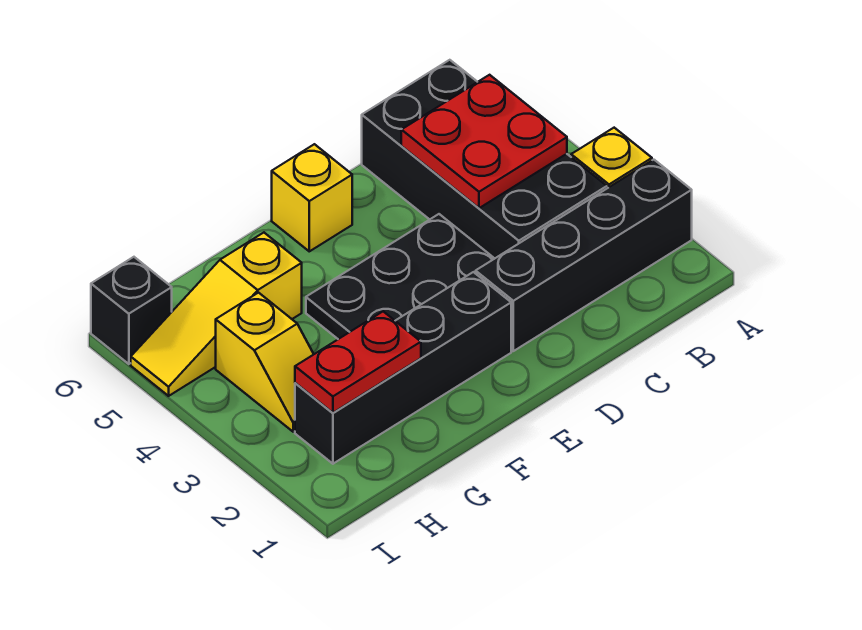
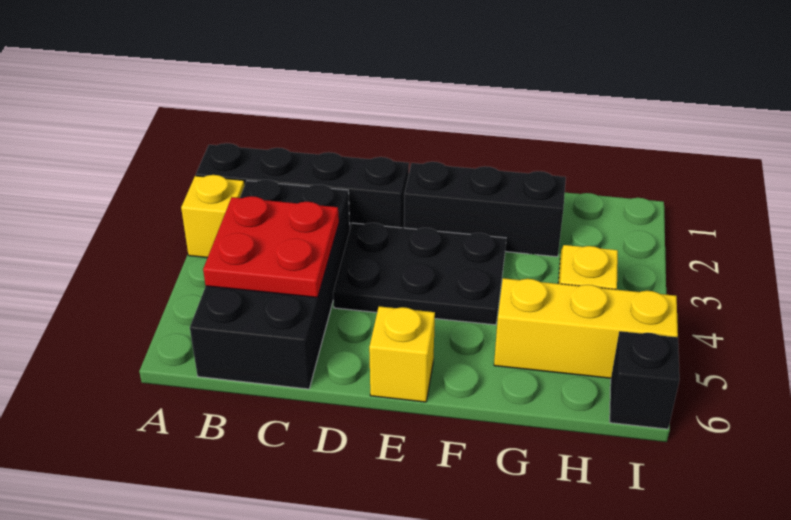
black 1x4 brick [295,272,511,464] -> black 1x3 brick [404,162,566,257]
red 1x2 plate [295,311,421,413] -> none
yellow 1x3 slope [131,233,302,396] -> yellow 1x3 brick [494,278,678,378]

